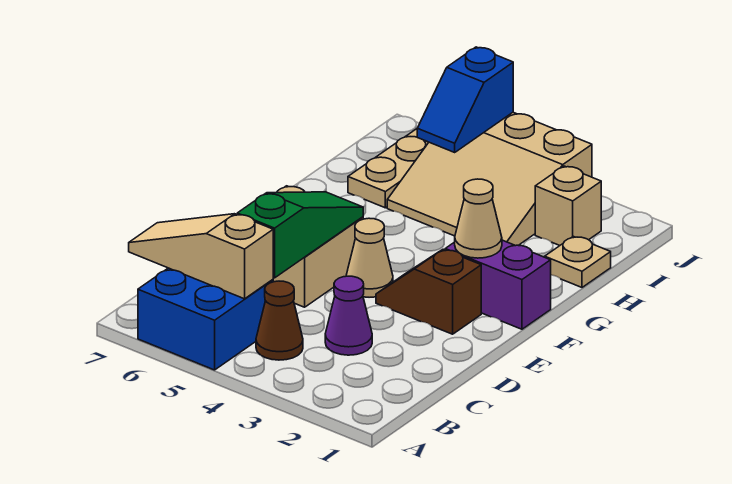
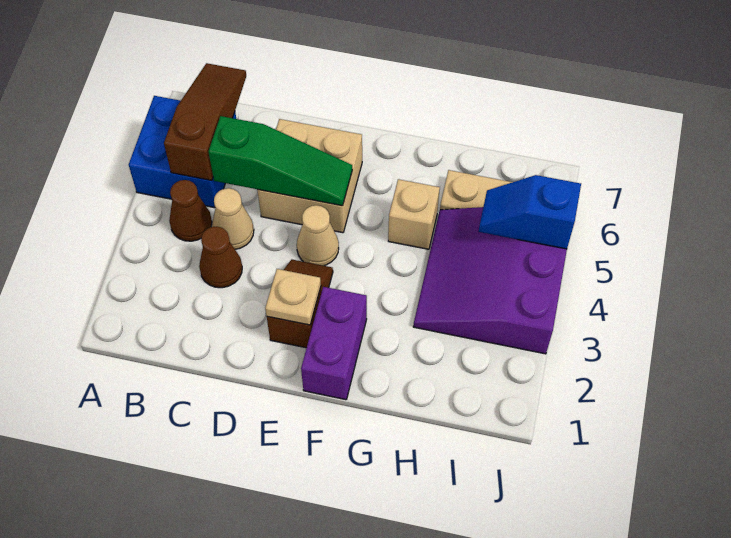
tan 1x3 slope [129,214,273,299] -> brown 1x3 slope [164,63,246,181]
purple 1x1 cone [325,276,372,355] -> brown 1x1 cone [199,227,242,288]
tan 1x1 cone [455,179,502,258] -> tan 1x1 cone moved to [212,188,254,249]
tan 1x1 plate [545,236,611,287] -> tan 1x1 plate moved to [265,269,321,325]
tan 3x3 slope [387,112,592,246] -> purple 3x3 slope [413,207,567,354]
tan 1x1 brick [535,166,601,245] -> tan 1x1 brick moved to [388,179,440,249]

